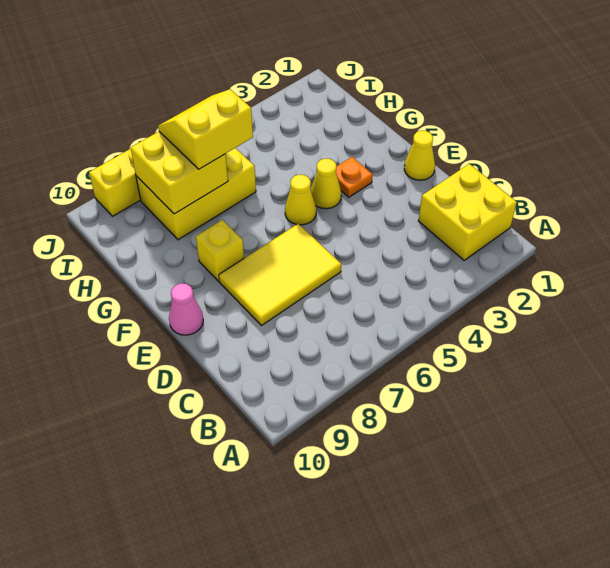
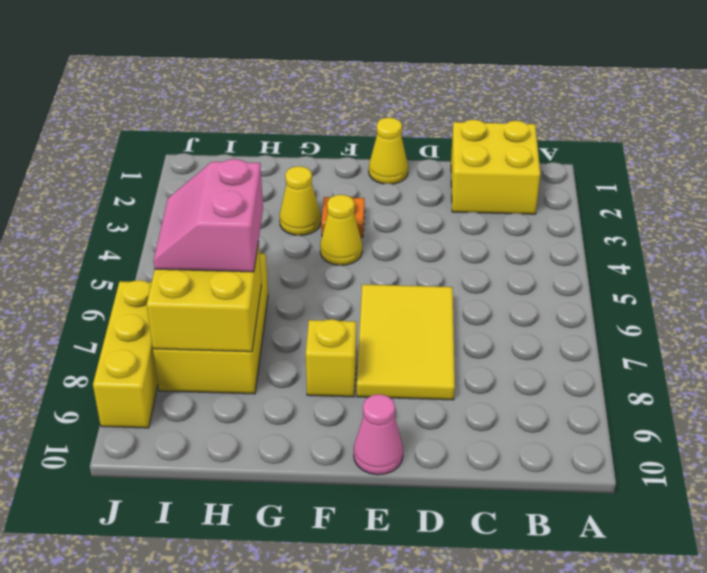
yellow 1x1 cone [285,175,316,225] -> yellow 1x1 cone moved to [280,166,321,235]
yellow 2x2 slope [158,89,253,169] -> pink 2x2 slope [153,159,263,272]

